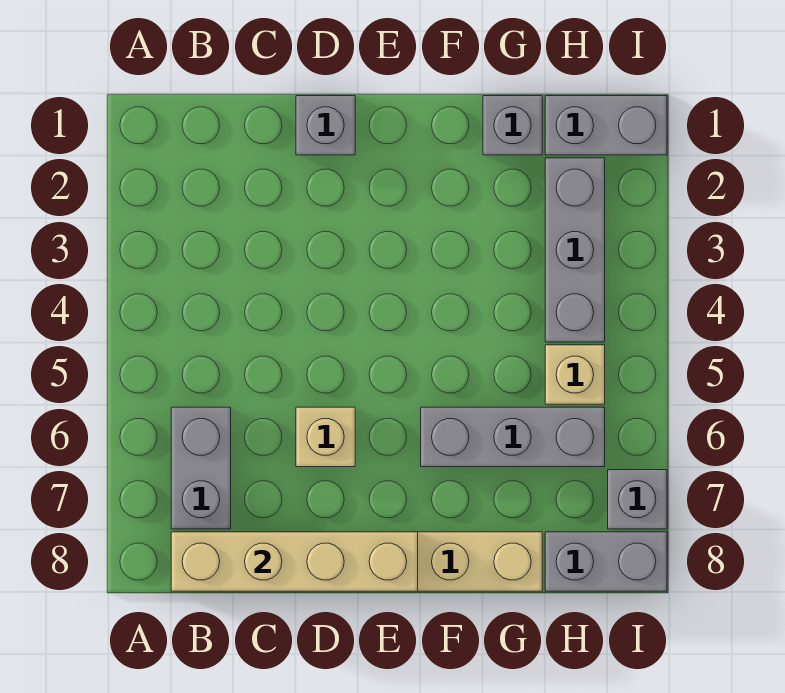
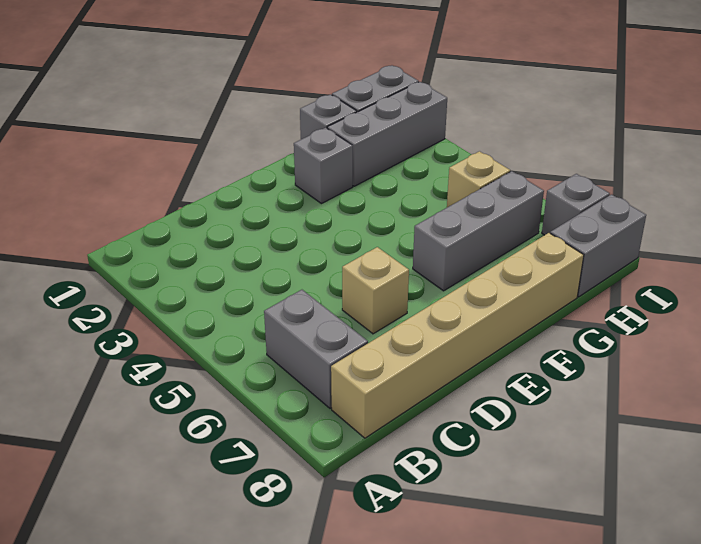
tan 1x4 brick [171,532,418,591] -> none
grey 1x1 brick [296,96,355,155] -> grey 1x1 brick moved to [294,128,353,204]
grey 1x3 brick [545,158,605,342] -> grey 1x3 brick turned to [327,82,447,186]

